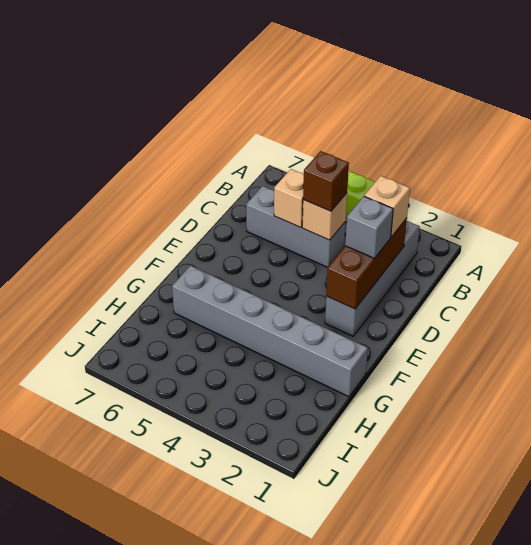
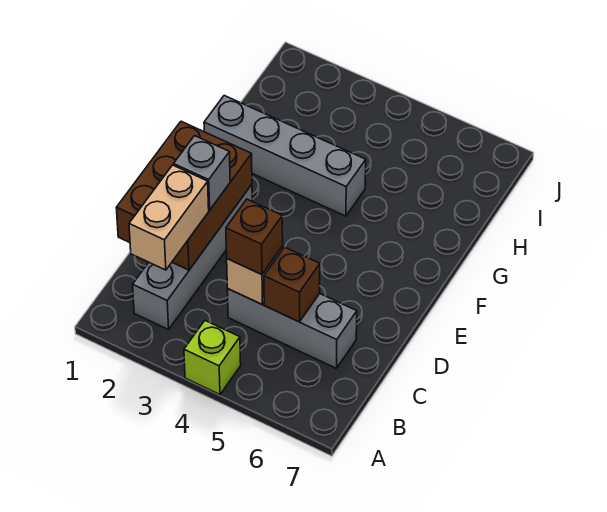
brown 1x3 brick [326,218,407,309] -> brown 2x3 brick [116,121,252,270]
tan 1x1 brick [364,176,410,237] -> tan 1x2 brick [129,165,209,270]
tan 1x1 brick [274,169,304,228] -> brown 1x1 brick [264,247,320,322]
grey 1x6 brick [172,266,368,397] -> grey 1x4 brick [204,96,366,216]

